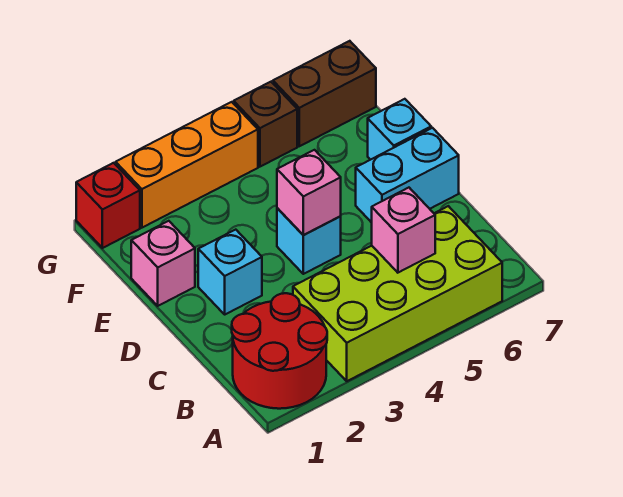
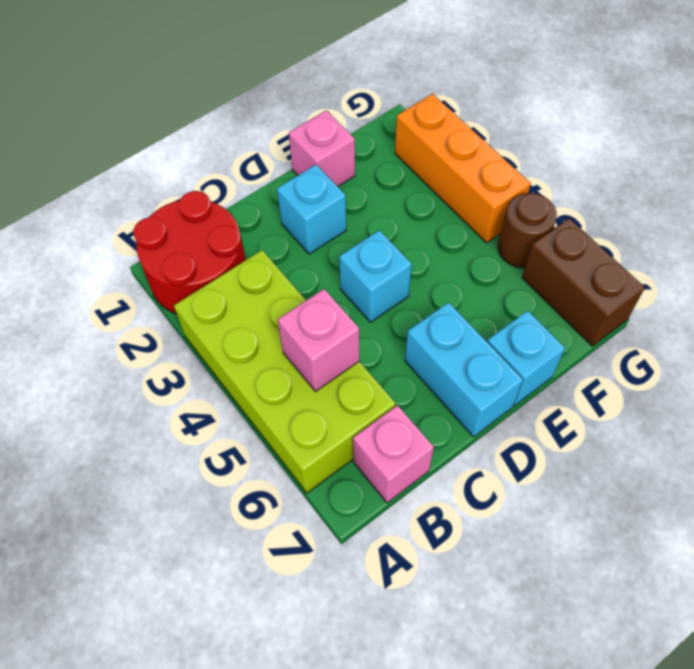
pink 1x1 brick [277,150,341,235] -> pink 1x1 brick moved to [353,405,434,503]
red 1x1 brick [76,163,140,248] -> none
brown 1x1 brick [234,82,297,167] -> brown 1x1 round brick [498,193,557,268]

